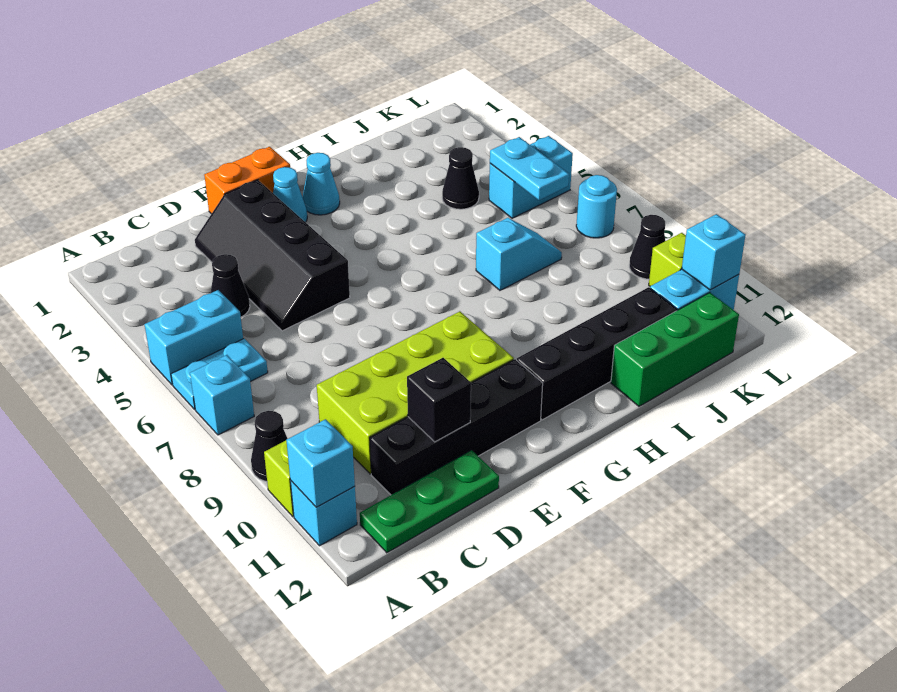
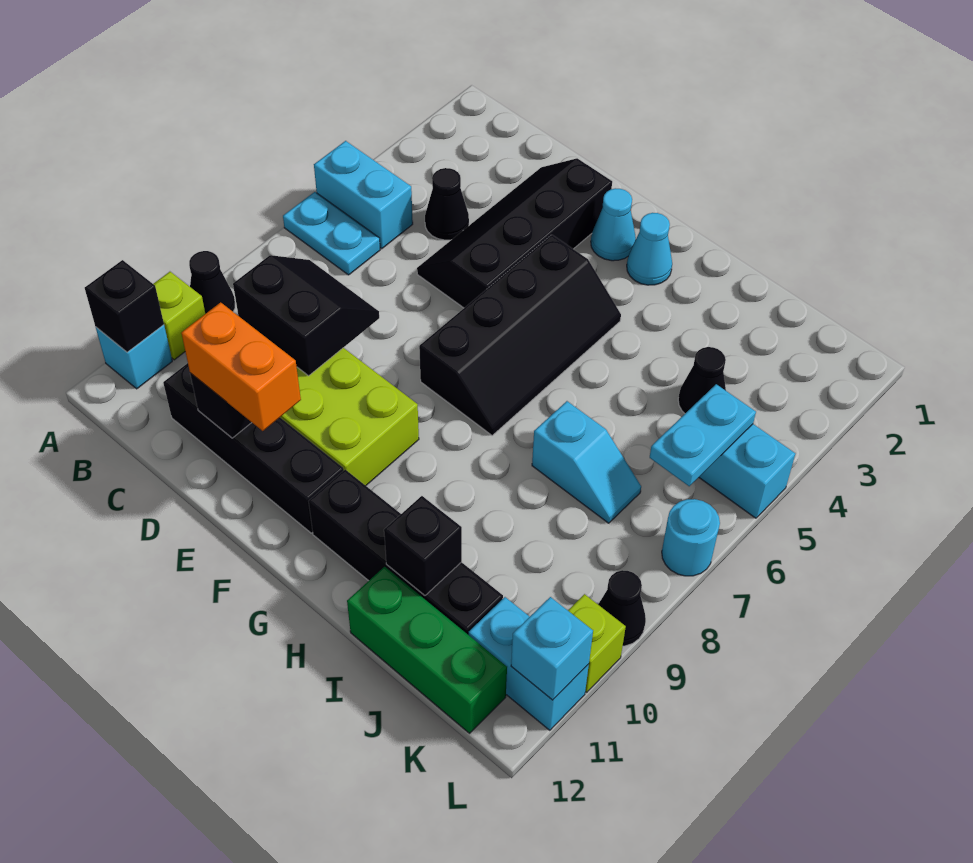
cyan 1x1 brick [190,355,254,435] -> none
cyan 1x1 brick [286,419,355,507] -> black 1x1 brick [85,260,164,352]
green 1x3 plate [360,450,499,553] -> none
none -> black 2x2 slope [233,255,379,376]
orange 1x2 brick [204,147,290,214] -> orange 1x2 brick moved to [181,302,301,431]
none -> black 2x4 slope [419,235,621,435]
none -> black 1x1 brick [384,496,462,596]

